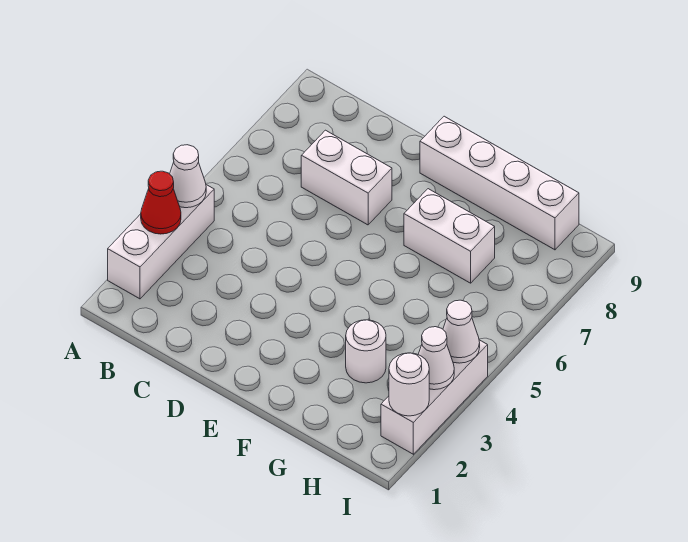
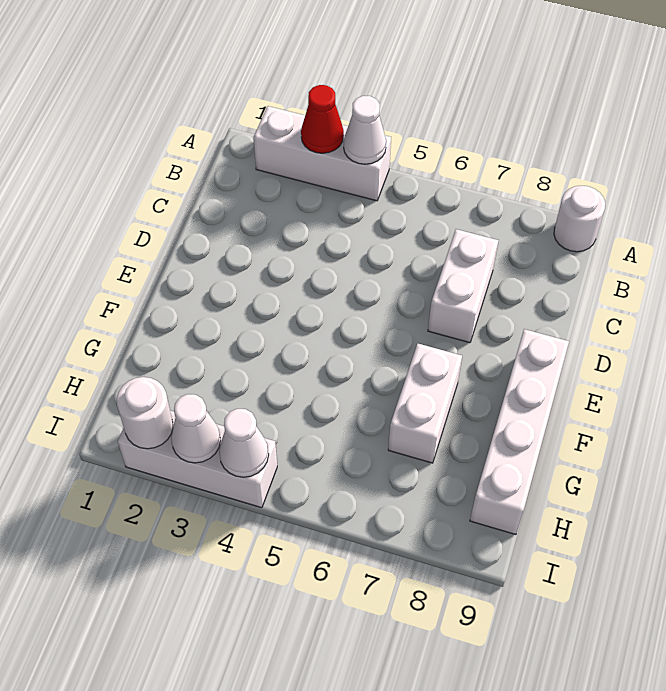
white 1x1 round brick [346,320,386,383] -> white 1x1 round brick moved to [554,186,605,252]

